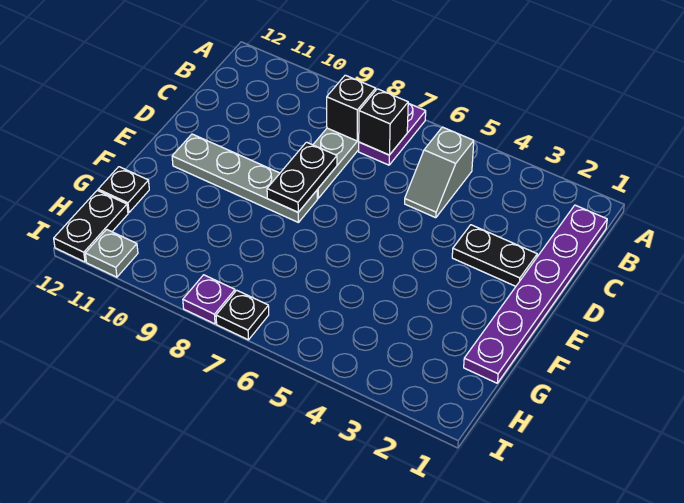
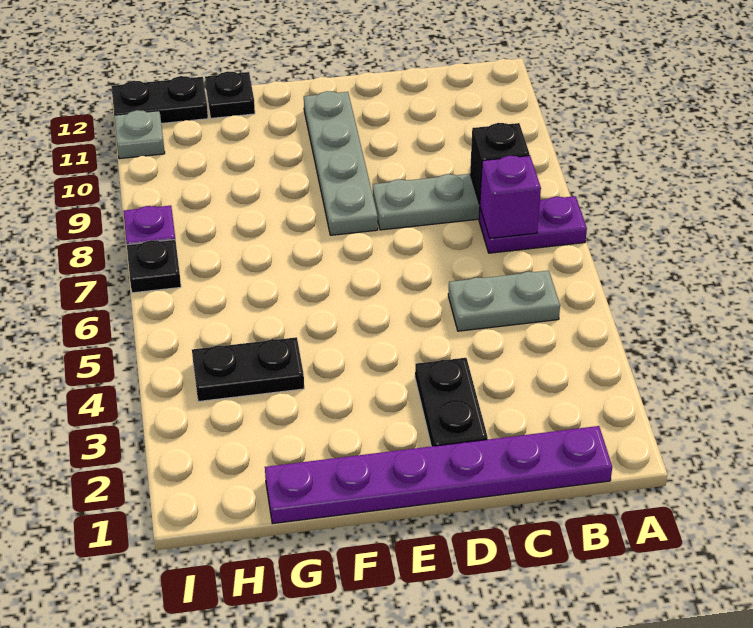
grey 1x2 slope [405,127,474,218] -> grey 1x2 plate [448,271,560,331]
black 1x1 brick [359,89,408,155] -> purple 1x1 brick [480,156,541,238]
black 1x2 plate [267,142,337,212] -> black 1x2 plate moved to [192,337,304,402]

